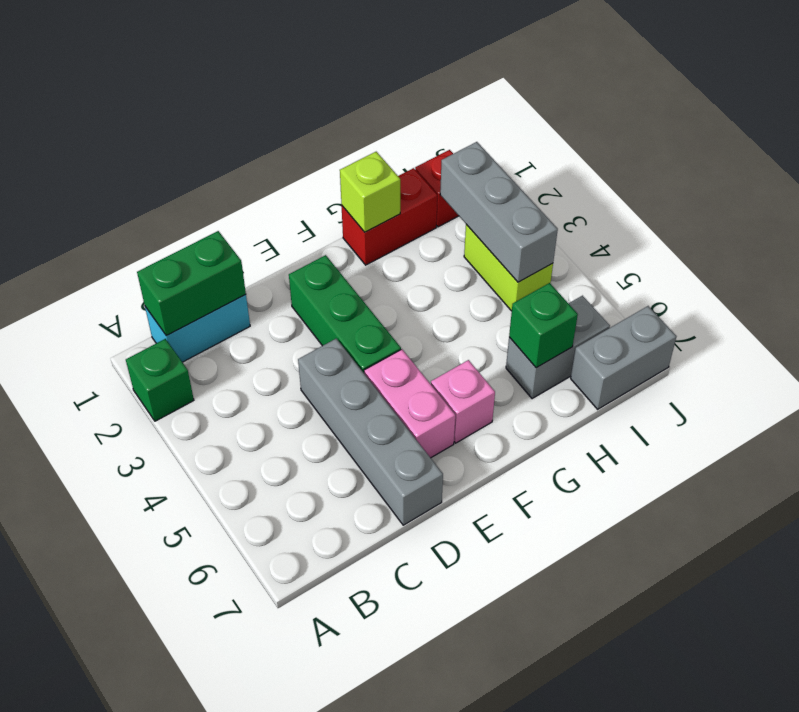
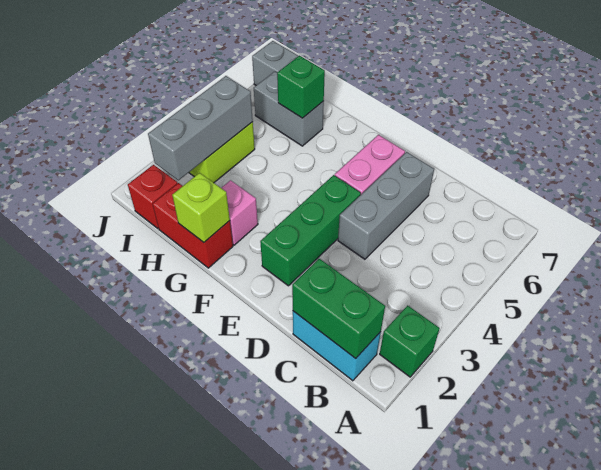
grey 1x4 brick [298,339,443,525] -> grey 1x3 brick [338,152,434,259]
pink 1x1 brick [431,360,495,443] -> pink 1x1 brick moved to [222,180,258,245]

